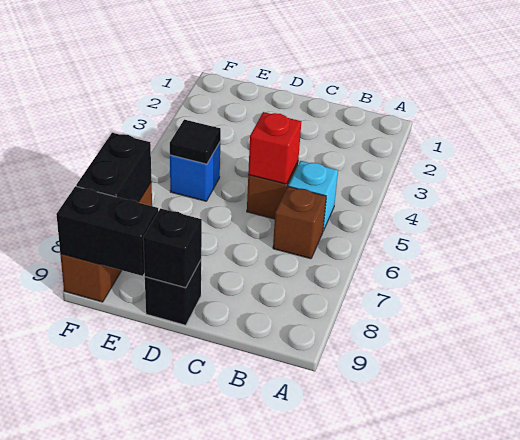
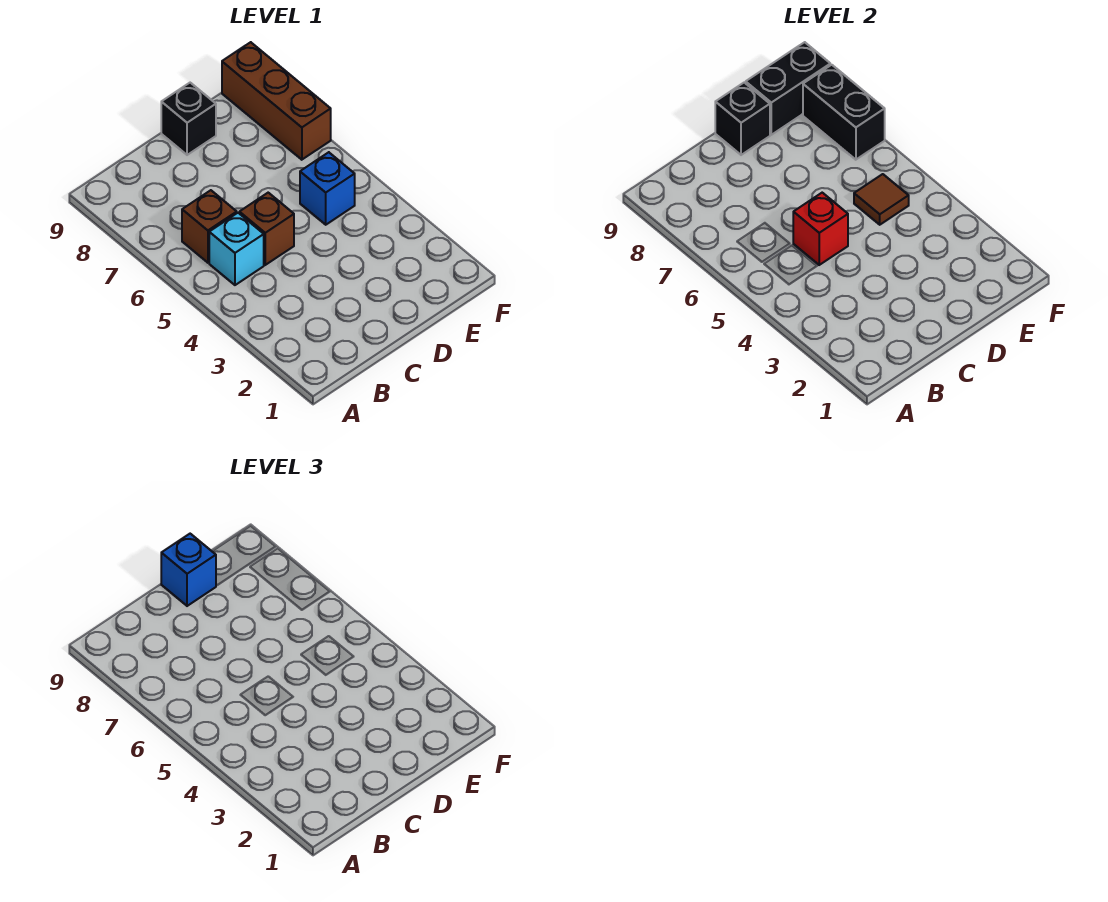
none -> blue 1x1 brick [161,534,216,606]
black 1x1 tile [170,120,221,164] -> brown 1x1 tile [854,174,909,225]

